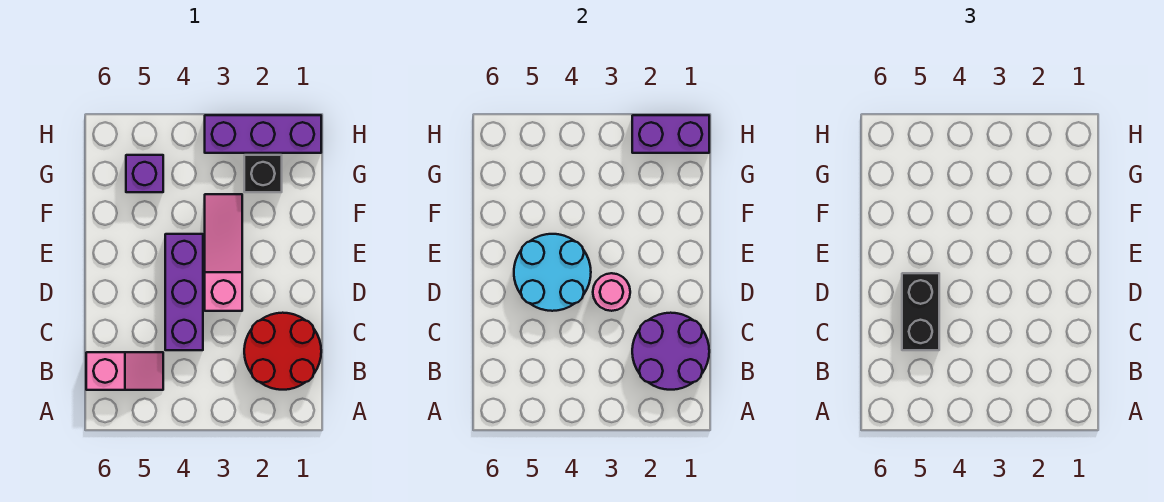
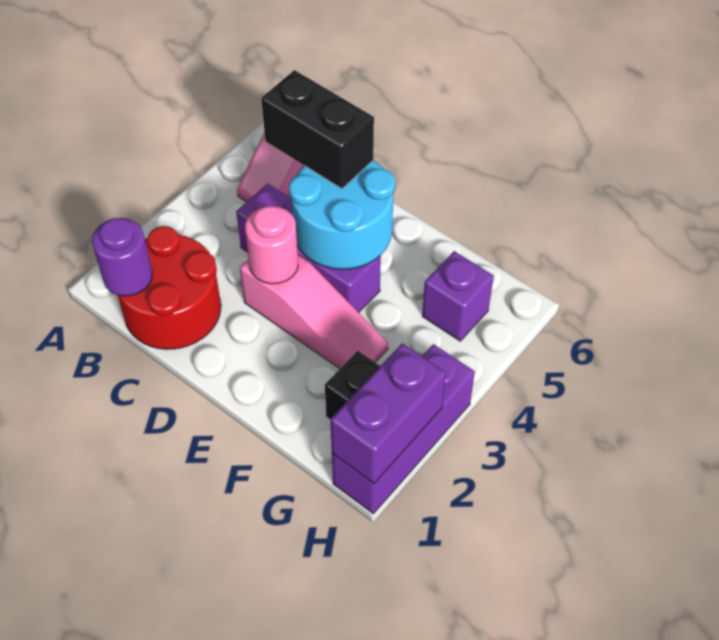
purple 2x2 round brick [632,313,709,390] -> purple 1x1 round brick [92,218,152,296]

